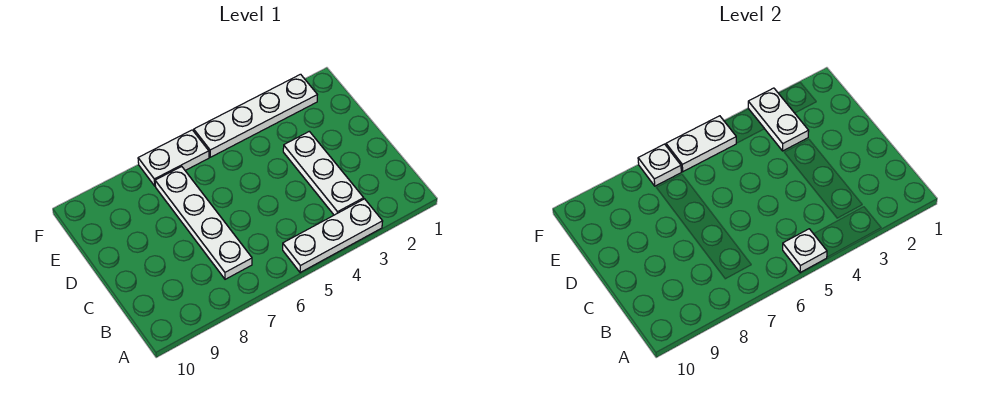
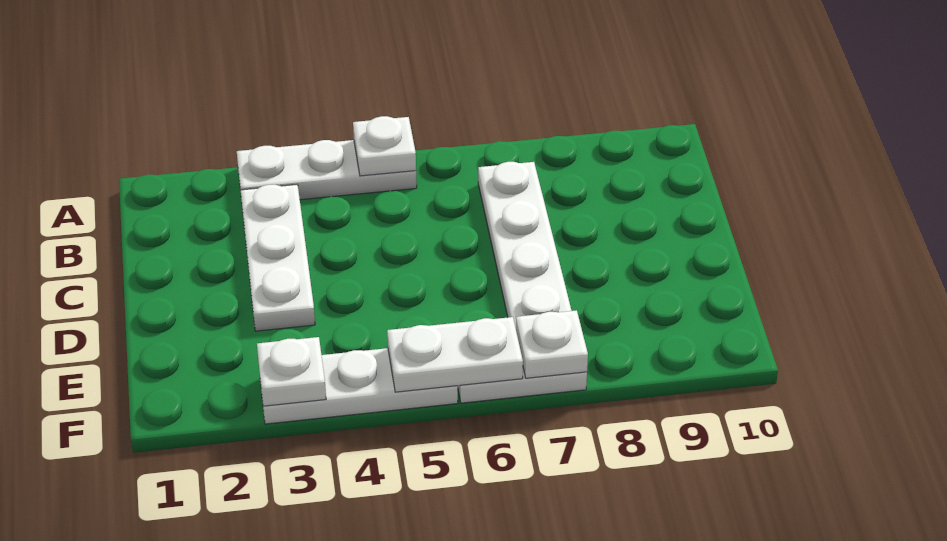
white 1x2 plate [748,88,809,151] -> white 1x1 plate [257,337,326,406]
white 1x4 plate [194,74,317,157] -> white 1x3 plate [260,348,458,424]

